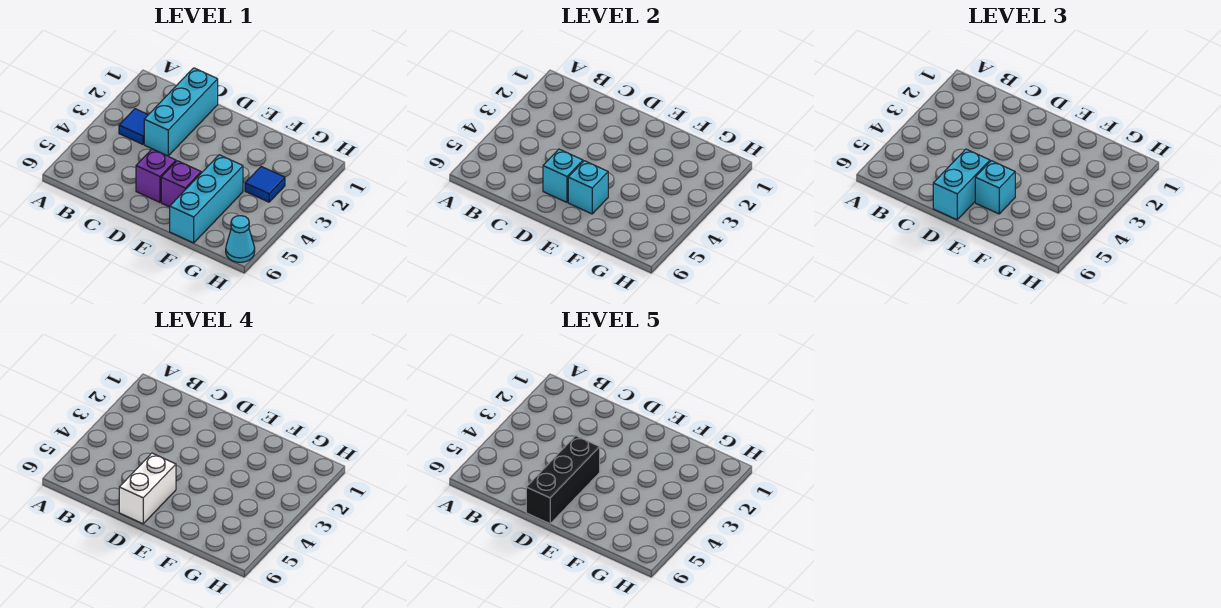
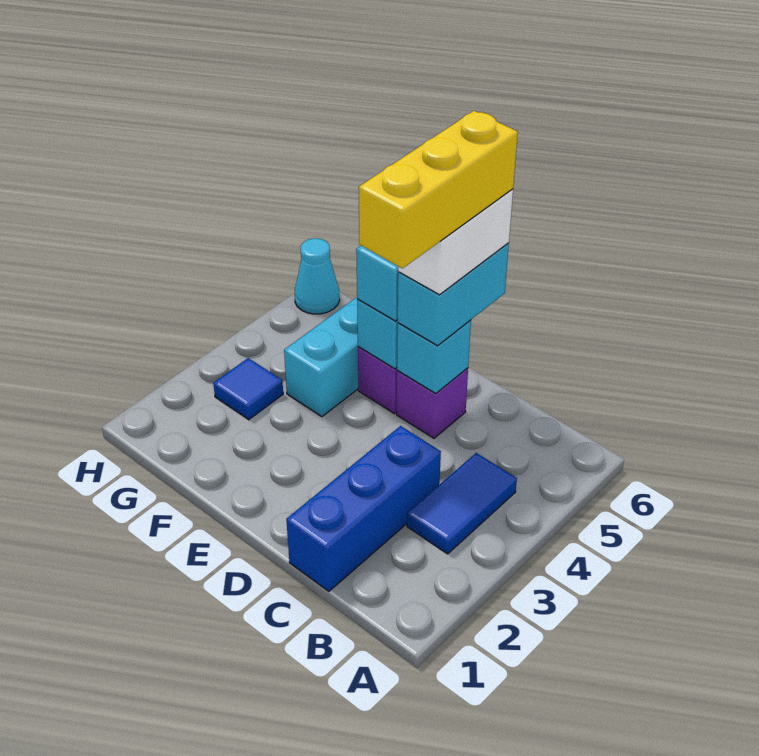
blue 1x1 tile [119,109,148,144] -> blue 1x2 tile [407,453,517,554]
cyan 1x3 brick [144,68,218,156] -> blue 1x3 brick [286,426,441,591]
black 1x3 brick [526,436,600,524] -> yellow 1x3 brick [359,111,518,269]

